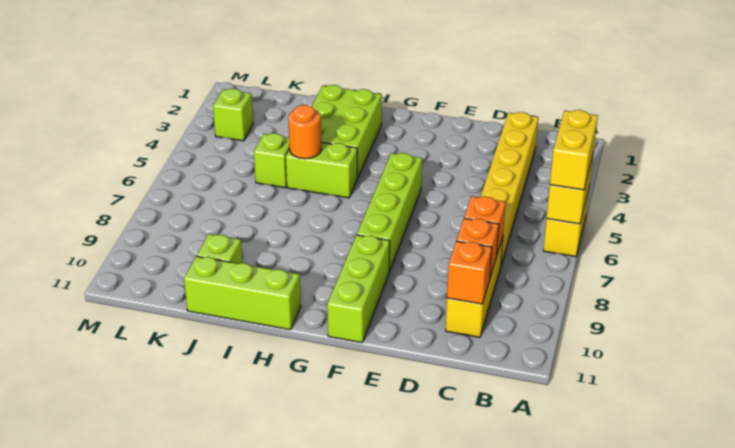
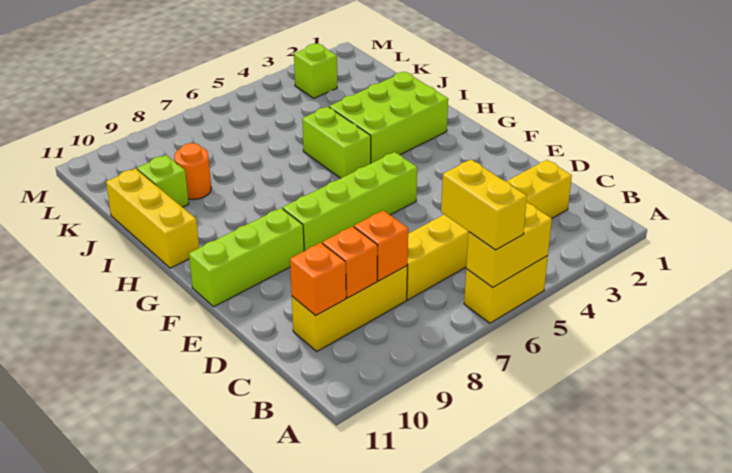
yellow 1x2 brick [550,110,598,190] -> yellow 1x2 brick turned to [441,160,527,250]
lime 1x3 brick [184,256,301,330] -> yellow 1x3 brick [106,168,199,268]
orange 1x1 round brick [288,105,321,159] -> orange 1x1 round brick moved to [174,143,211,199]
lime 1x1 brick [254,133,290,188] -> none

